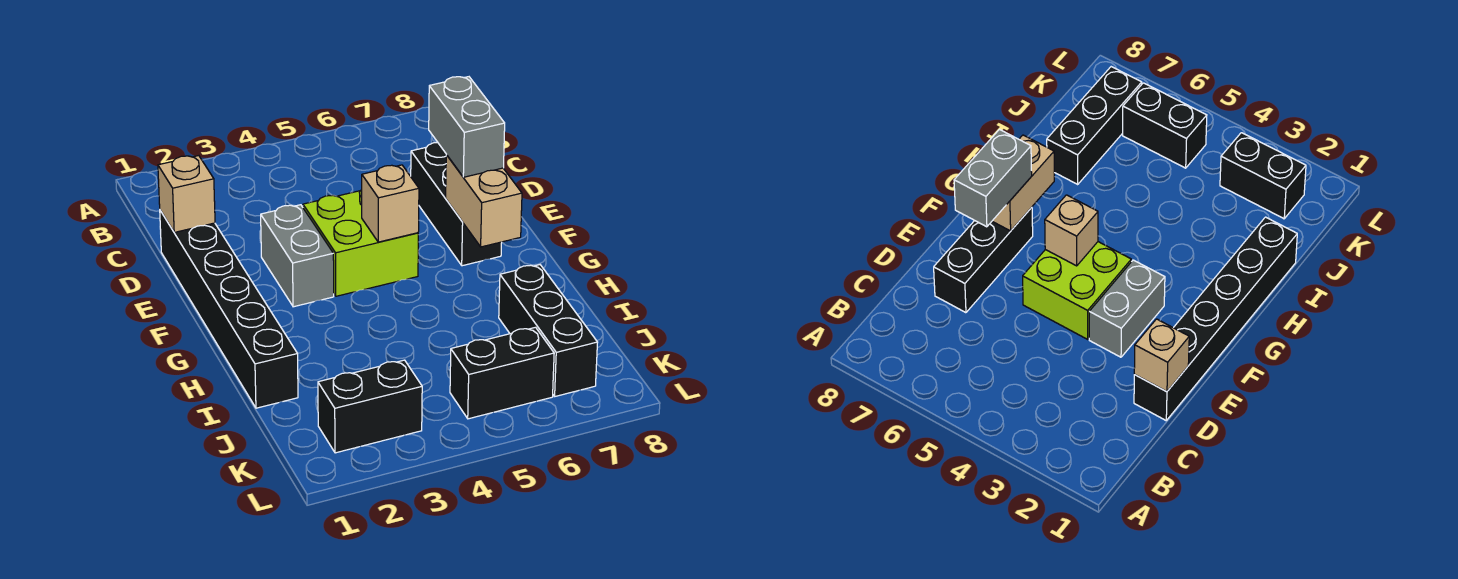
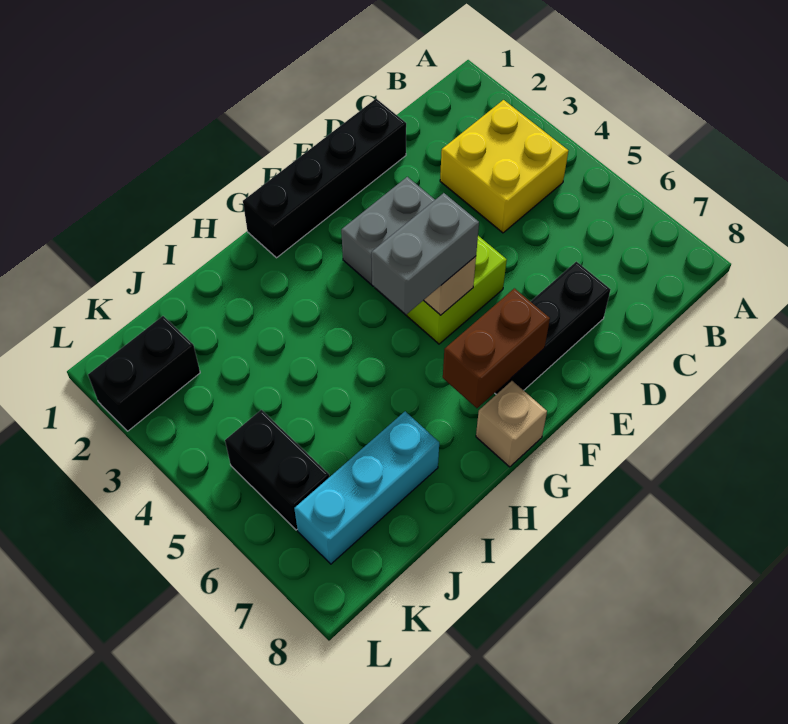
none -> yellow 2x2 brick [440,100,568,233]
black 1x6 brick [160,210,298,408] -> black 1x4 brick [243,99,406,258]
tan 1x1 brick [158,156,215,232] -> tan 1x1 brick moved to [476,381,547,467]
grey 1x2 brick [429,77,505,177] -> grey 1x2 brick moved to [371,193,479,314]
tan 1x2 brick [446,155,522,247] -> brown 1x2 brick [443,288,550,408]
black 1x3 brick [499,265,598,396] -> cyan 1x3 brick [294,411,439,564]
black 1x2 brick [318,360,422,453] -> black 1x2 brick turned to [88,316,200,431]

